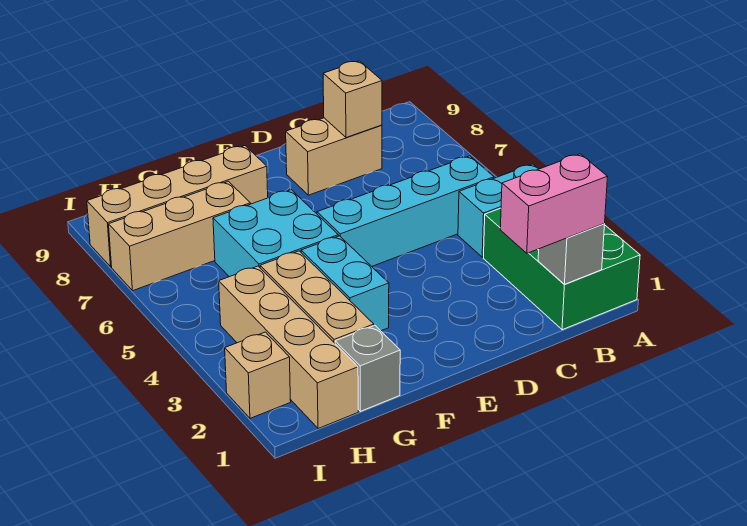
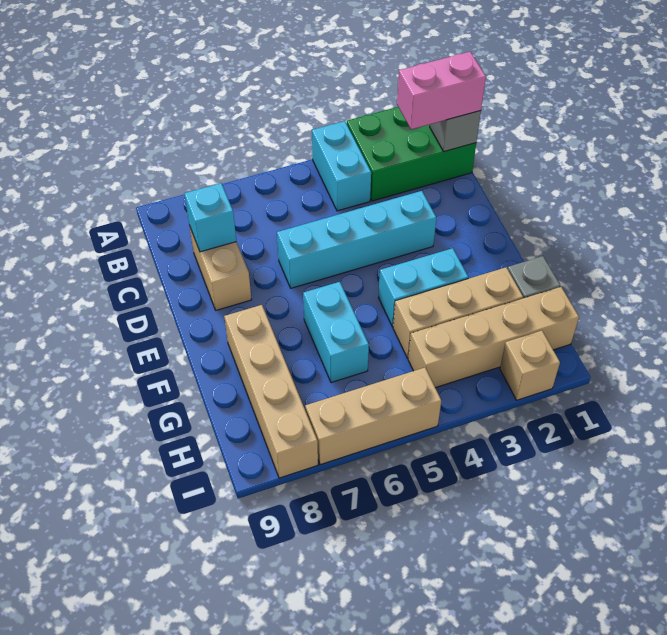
pink 1x2 brick [500,154,608,253] -> pink 1x2 brick turned to [397,52,486,129]
cyan 1x4 brick [317,156,494,266] -> cyan 1x4 brick turned to [277,191,436,288]
tan 1x1 brick [323,61,382,138] -> cyan 1x1 brick [184,183,236,252]
cyan 2x2 brick [213,190,338,277] -> cyan 1x2 brick [303,282,369,383]
tan 1x3 brick [109,181,250,290] -> tan 1x3 brick turned to [305,368,441,465]

